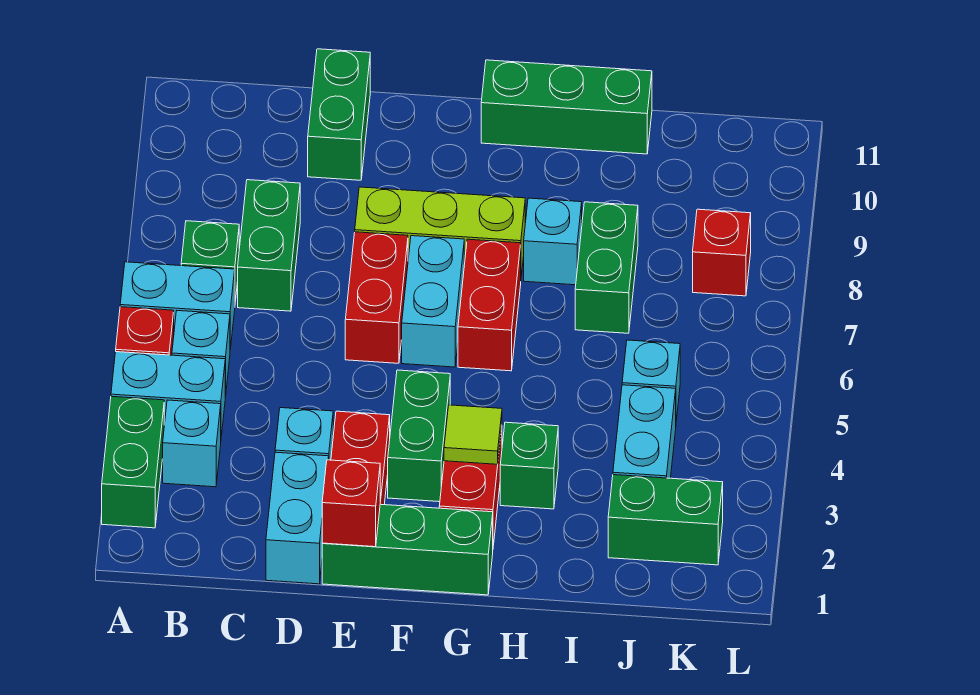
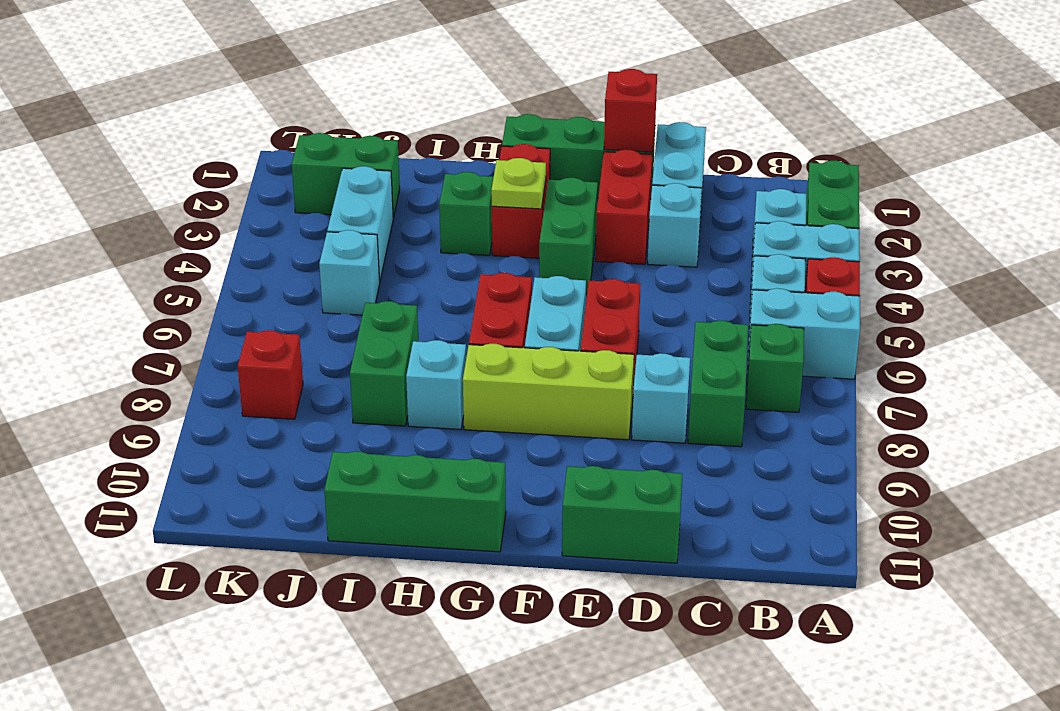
none -> cyan 1x1 brick [632,353,690,443]
green 1x2 brick [308,49,370,180] -> green 1x2 brick turned to [562,466,682,563]
lime 1x1 tile [444,405,502,464] -> lime 1x1 plate [491,158,546,209]

